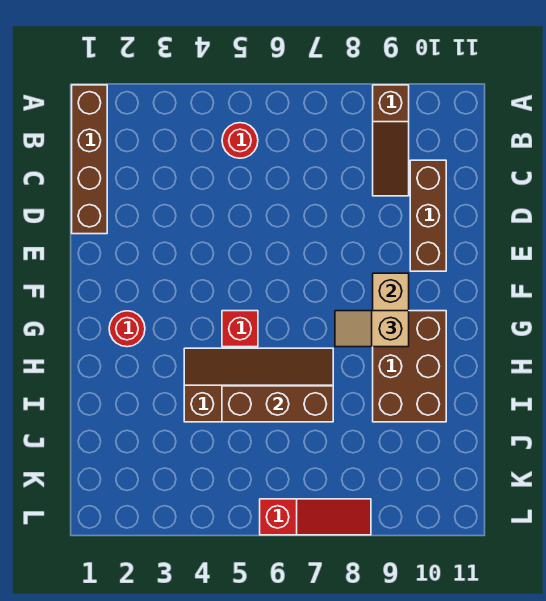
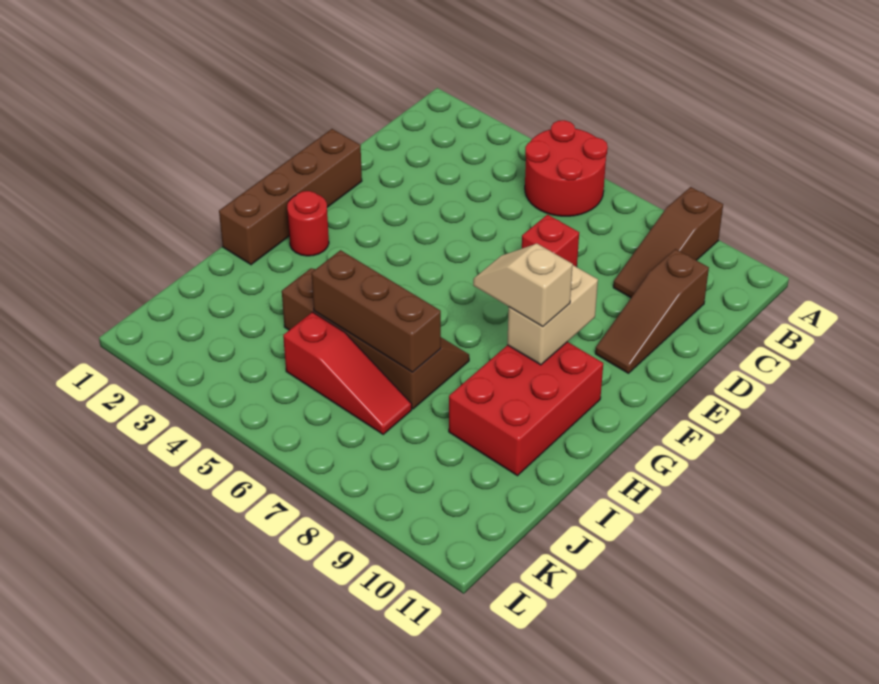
brown 1x4 brick [72,85,107,234] -> brown 1x4 brick moved to [219,129,362,265]
red 1x1 round brick [222,123,258,158] -> red 2x2 round brick [525,120,608,216]
brown 1x3 brick [410,160,446,271] -> brown 1x3 slope [595,249,709,373]
red 1x1 brick [222,311,258,347] -> red 1x1 brick moved to [522,215,579,267]
brown 2x3 brick [373,311,446,422] -> red 2x3 brick [449,342,603,476]
red 1x3 slope [260,499,371,535] -> red 1x3 slope moved to [283,312,412,434]

